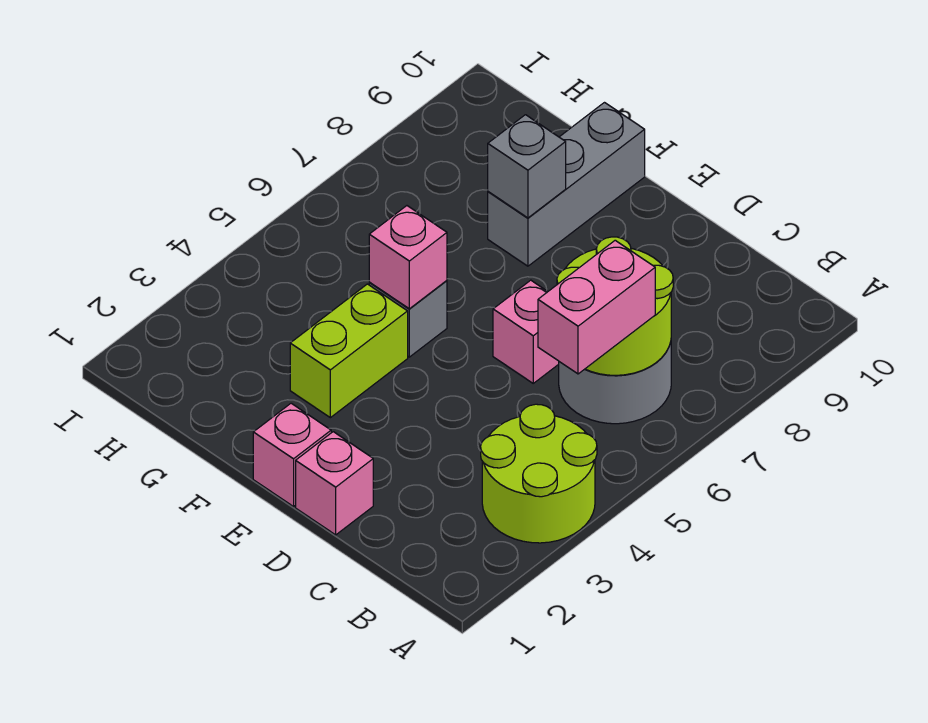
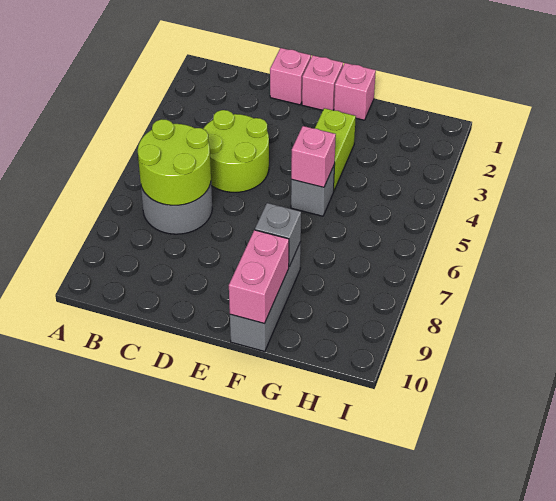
lime 2x2 round brick [481,404,597,543] -> lime 2x2 round brick moved to [203,110,269,192]
pink 1x2 brick [538,240,655,374] -> pink 1x2 brick moved to [229,230,289,324]
pink 1x1 brick [493,280,559,383] -> pink 1x1 brick moved to [334,63,376,120]

